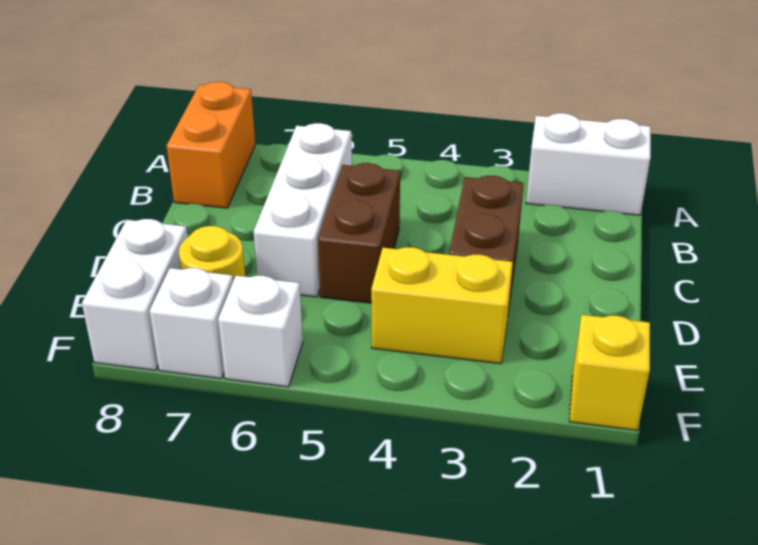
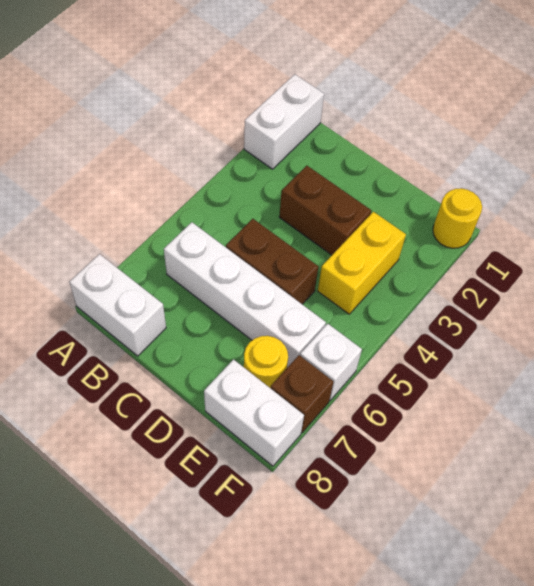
orange 1x2 brick [167,82,255,208] -> white 1x2 brick [69,254,166,356]
white 1x3 brick [254,123,352,297] -> white 1x4 brick [164,222,326,367]
yellow 1x1 brick [569,315,650,430] -> yellow 1x1 round brick [433,188,482,248]
white 1x1 brick [149,268,233,379] -> brown 1x1 brick [271,355,334,433]

